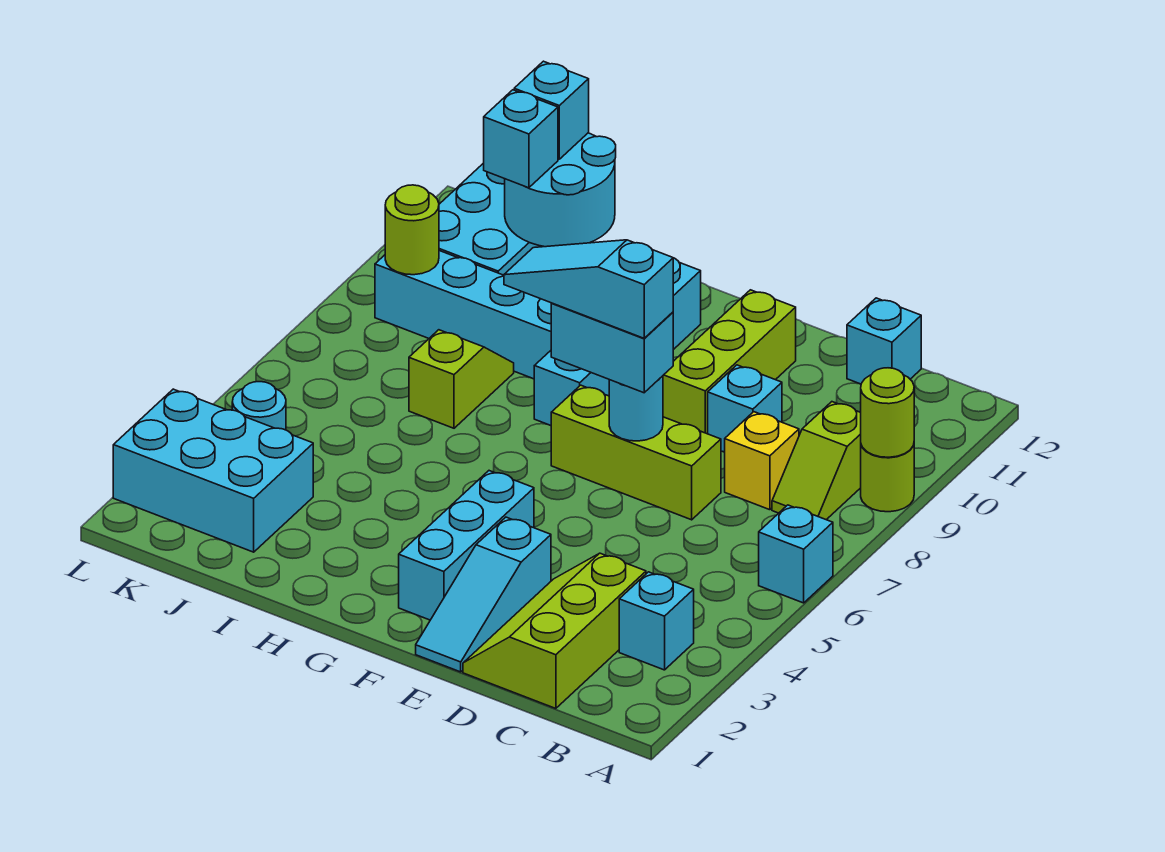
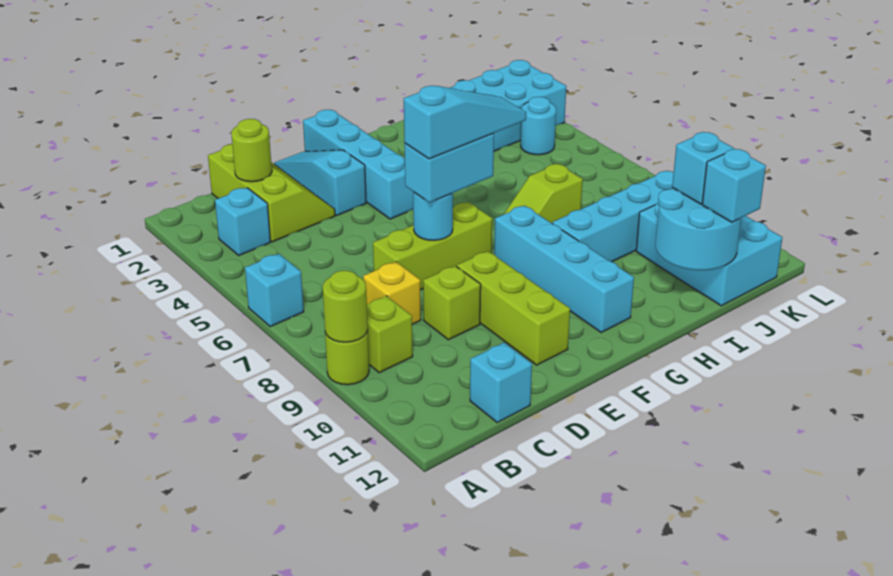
cyan 1x1 brick [708,365,782,452] -> lime 1x1 brick [423,266,481,340]
cyan 1x3 brick [399,471,534,620] -> cyan 1x4 brick [303,110,413,219]
lime 1x2 slope [409,330,514,428] -> lime 1x2 slope turned to [504,164,583,223]
lime 1x1 round brick [385,185,439,275] -> lime 1x1 round brick moved to [231,119,272,182]

